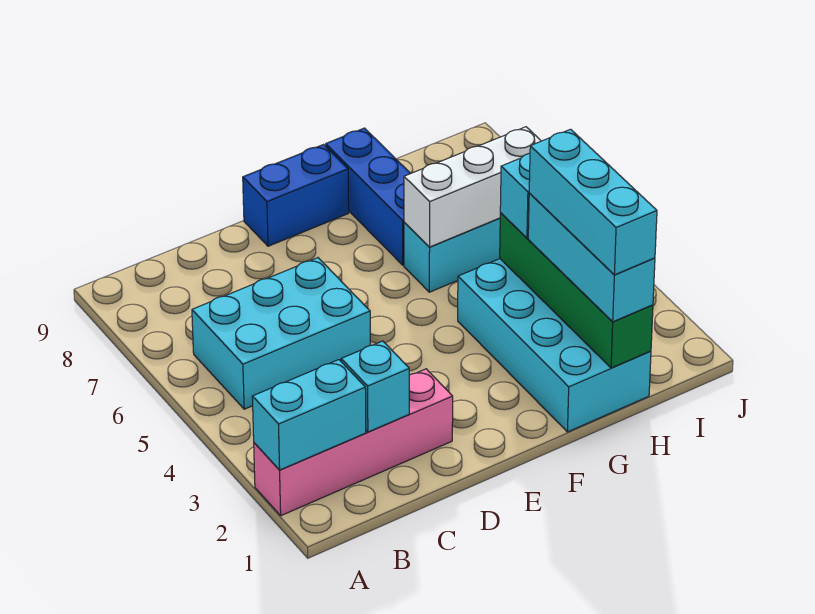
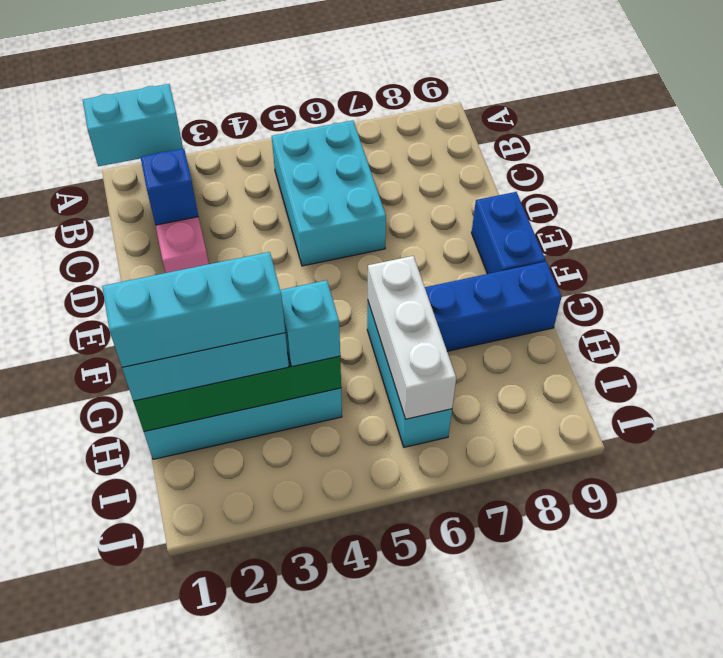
cyan 1x2 brick [252,360,366,470] -> cyan 1x2 brick turned to [83,84,183,166]
cyan 1x1 brick [341,341,409,432] -> blue 1x1 brick [140,149,198,225]

